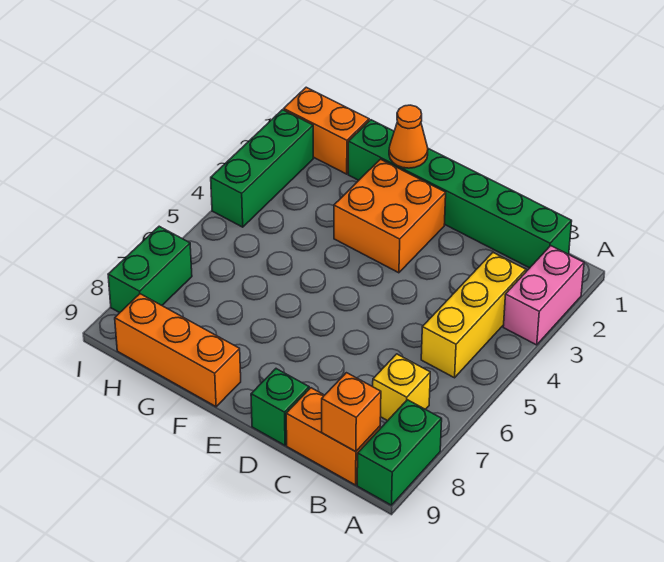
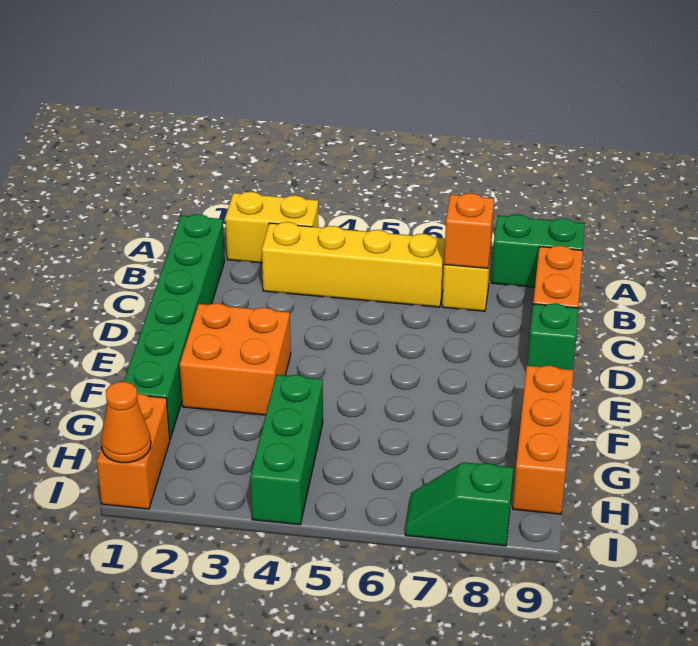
pink 1x2 brick [503,246,584,345] -> yellow 1x2 brick [225,192,319,263]
yellow 1x3 brick [421,252,526,378] -> yellow 1x4 brick [262,222,445,307]
orange 1x1 brick [322,373,381,451] -> orange 1x1 brick moved to [444,193,494,268]
orange 1x1 cone [389,105,428,168] -> orange 1x1 cone moved to [101,382,151,463]
green 1x3 brick [211,110,313,227] -> green 1x3 brick turned to [250,375,323,525]
green 1x2 brick [108,226,192,313] -> green 1x2 slope [405,462,513,546]

